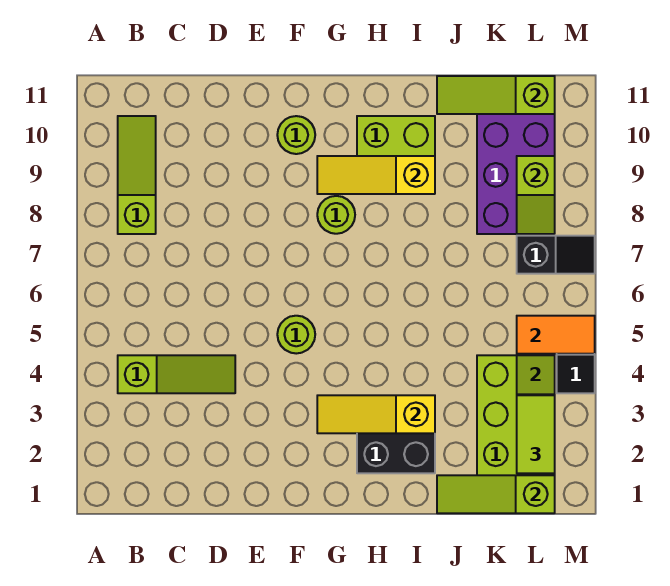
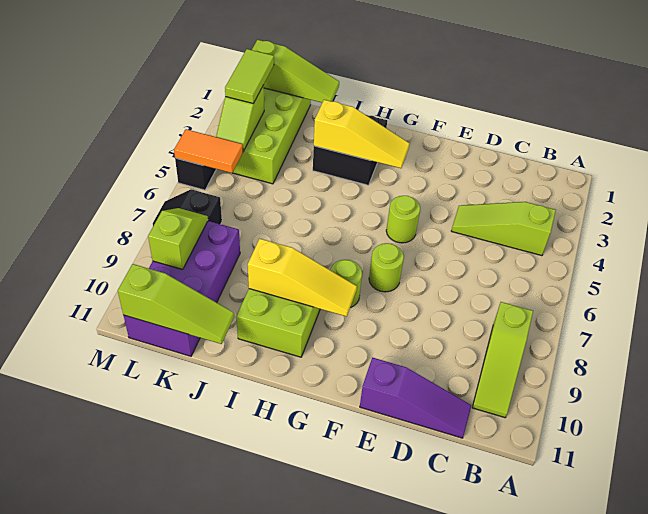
none -> purple 1x3 slope [360,358,471,438]
lime 1x1 round brick [277,116,315,154] -> lime 1x1 round brick moved to [369,243,404,292]

